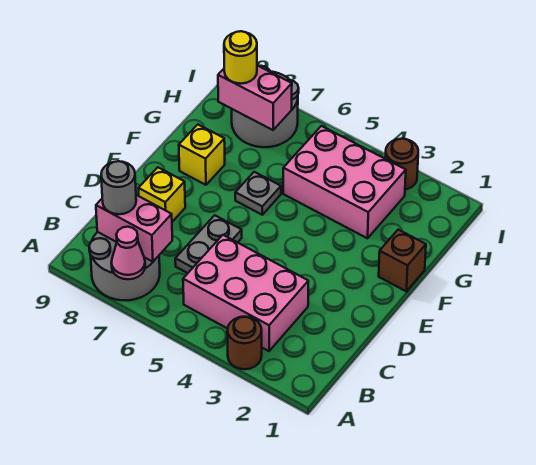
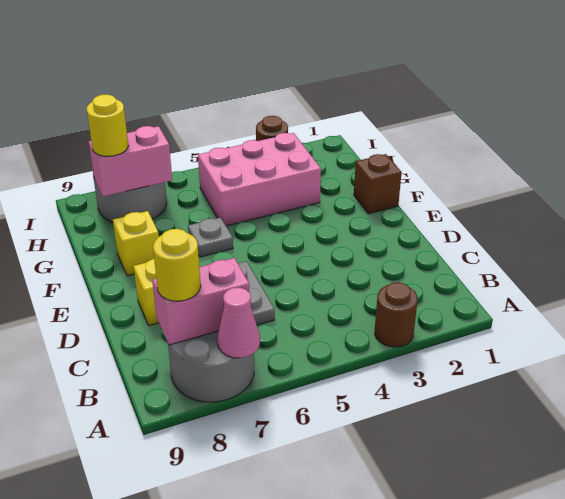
pink 2x3 brick [183,235,308,351] -> none
grey 1x1 round brick [101,161,136,214] -> yellow 1x1 round brick [153,229,201,301]

